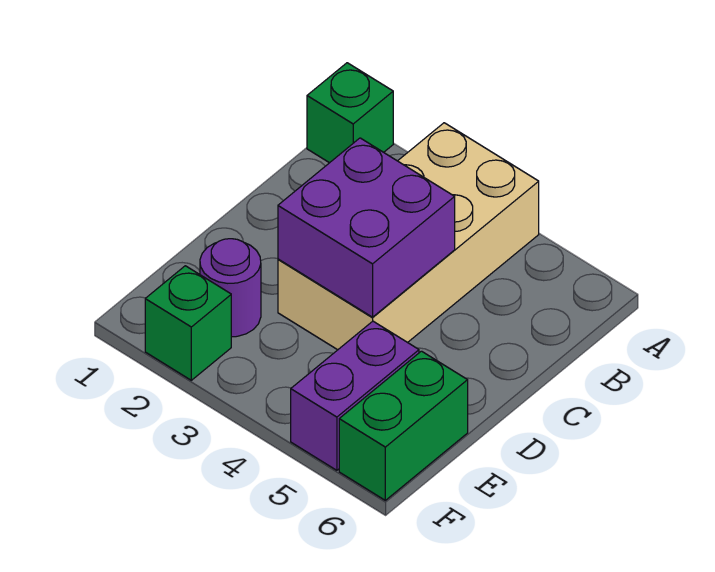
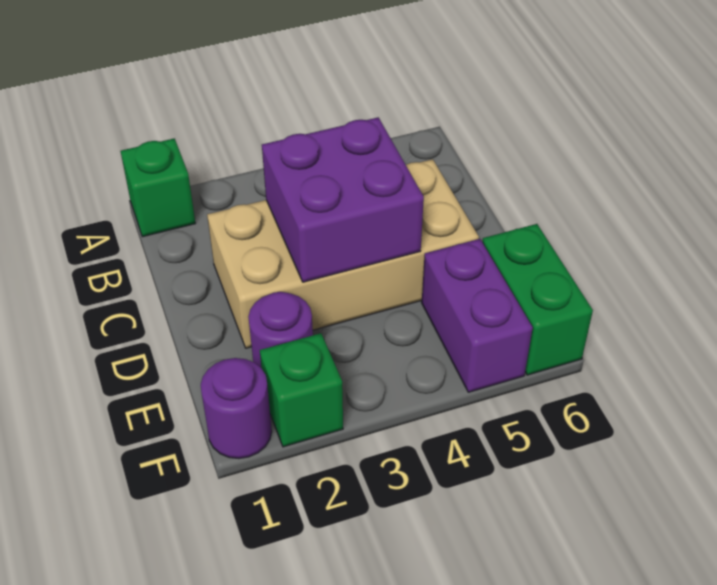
tan 2x4 brick [278,123,539,350] -> tan 2x4 brick turned to [207,159,479,348]
none -> purple 1x1 round brick [201,358,272,459]

